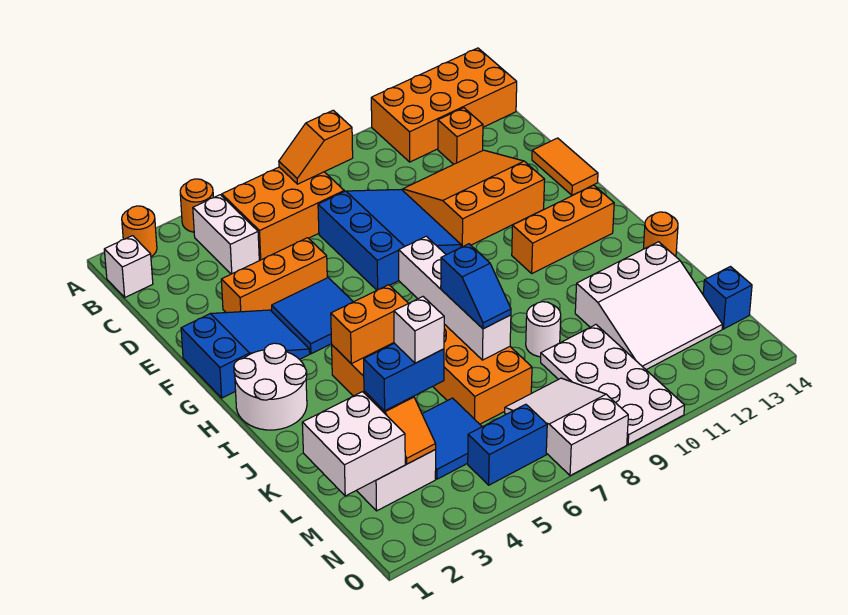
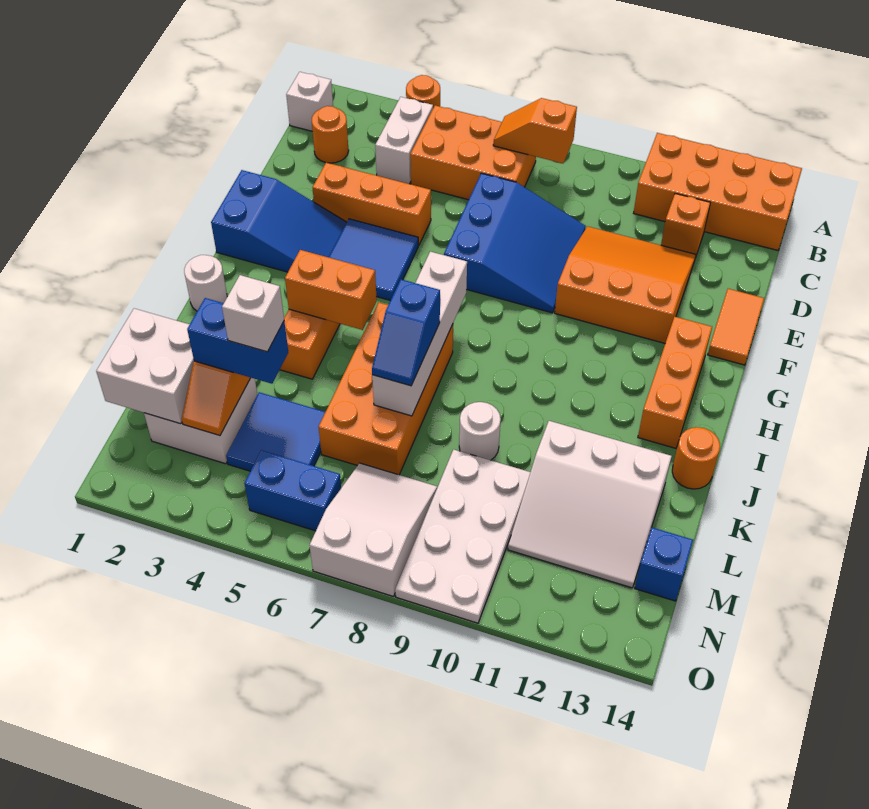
orange 1x1 round brick [122,206,157,257] -> orange 1x1 round brick moved to [312,106,349,163]
white 2x2 round brick [234,343,307,430] -> white 1x1 round brick [184,255,227,311]
orange 1x3 brick [512,185,614,273] -> orange 1x3 brick turned to [638,317,712,448]

